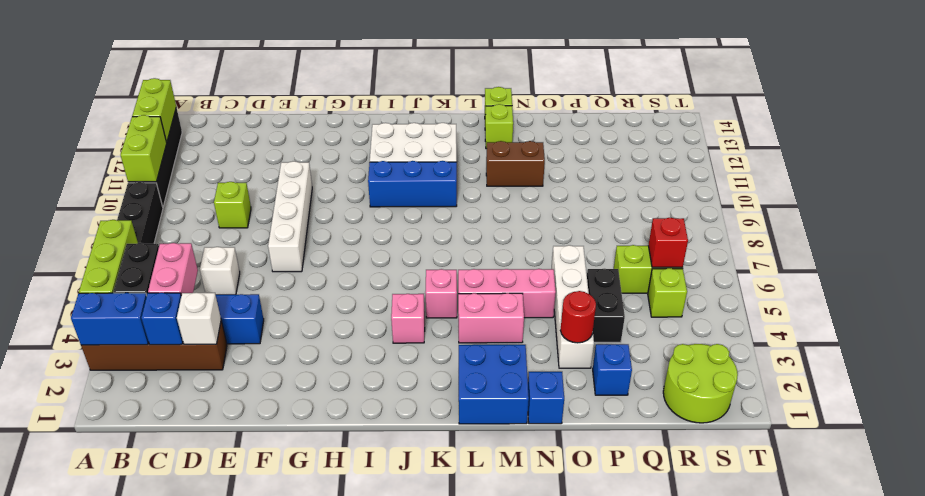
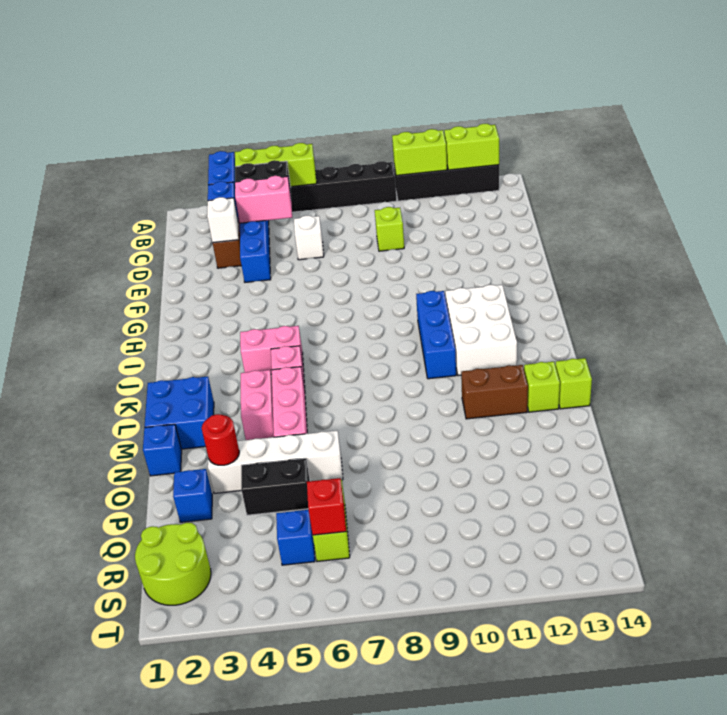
white 1x4 brick [268,161,312,272] -> none
pink 1x1 brick [391,294,425,343] -> pink 1x2 brick [240,326,304,374]
brown 1x2 brick [486,141,545,186] -> brown 1x2 brick turned to [461,365,528,419]
lime 1x1 brick [648,268,687,317] -> blue 1x1 brick [276,510,315,565]

